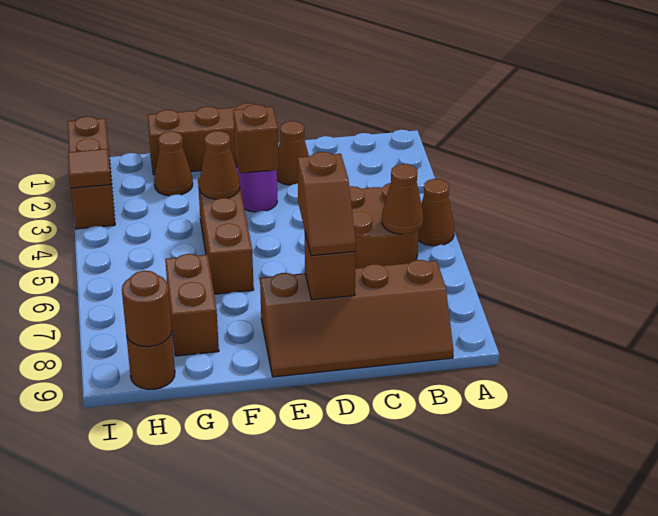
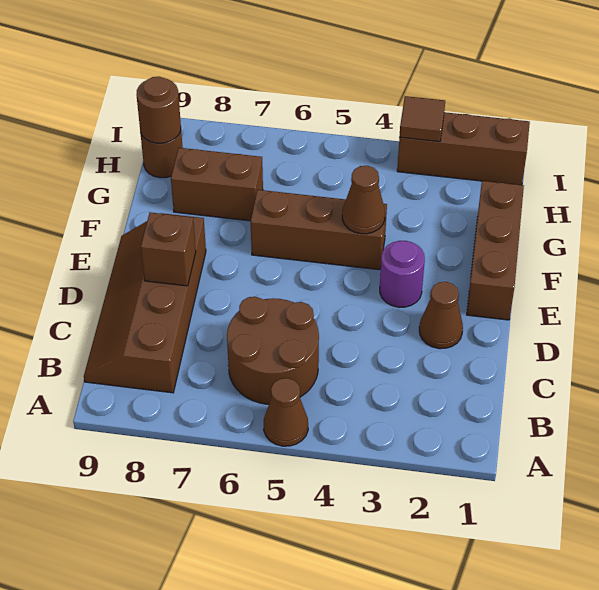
brown 1x1 cone [382,164,424,234] -> none
brown 1x2 slope [297,152,356,256] -> none
brown 1x1 brick [233,105,279,173] -> none
brown 1x1 cone [154,131,193,196] -> none

